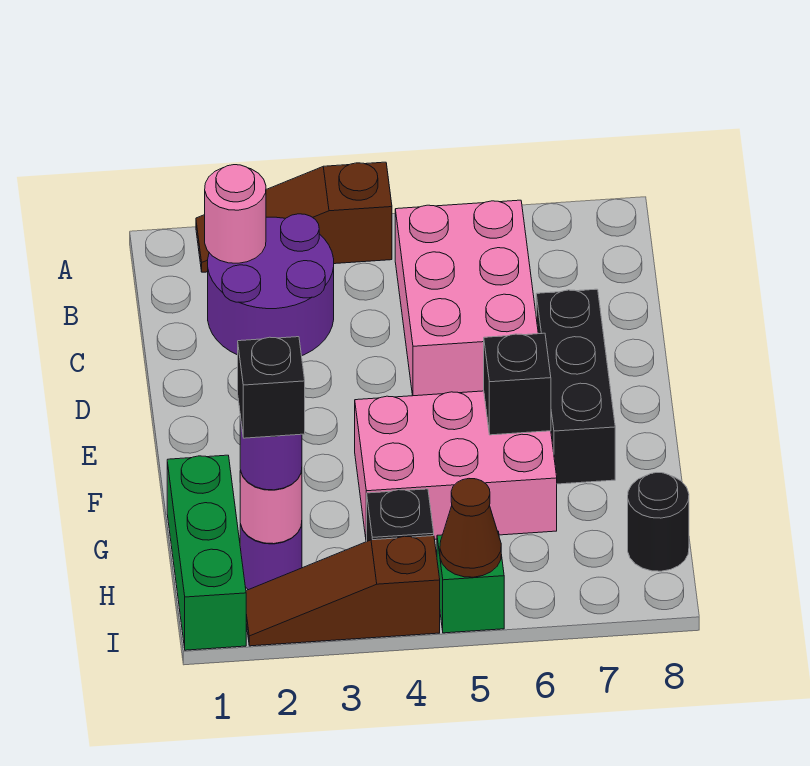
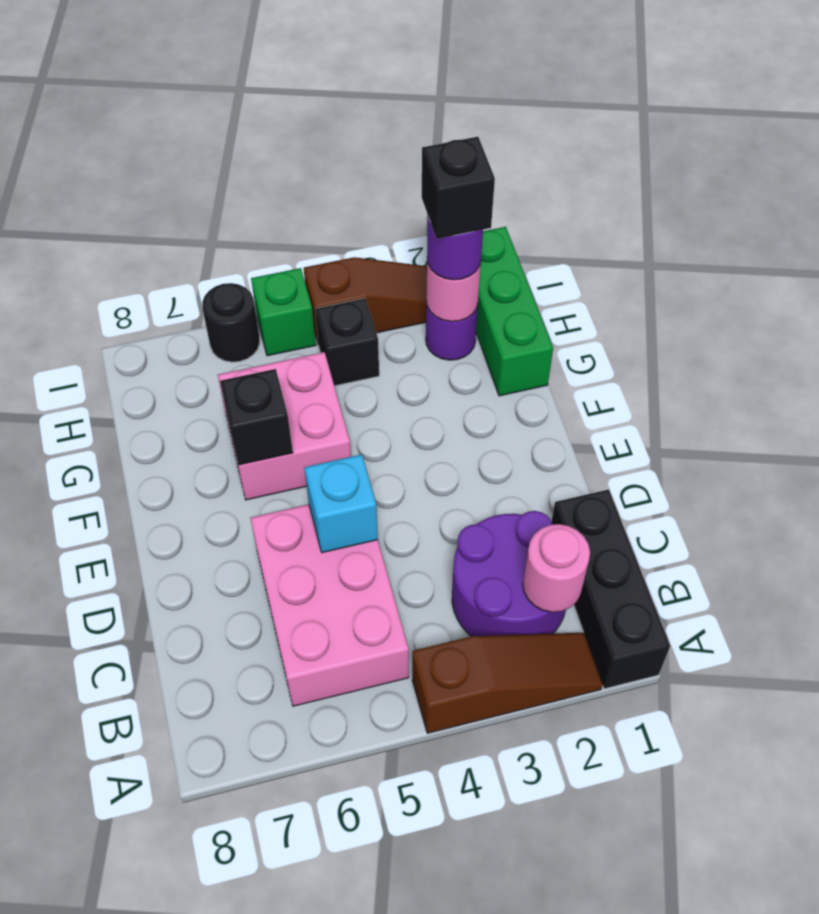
none -> cyan 1x1 brick [304,454,378,553]
black 1x3 brick [536,289,615,484] -> black 1x3 brick moved to [551,489,670,689]
pink 2x3 brick [355,391,557,542] -> pink 2x2 brick [218,352,351,500]
black 1x1 round brick [628,473,689,571] -> black 1x1 round brick moved to [202,283,260,362]
brown 1x1 cone [440,479,501,577] -> none

